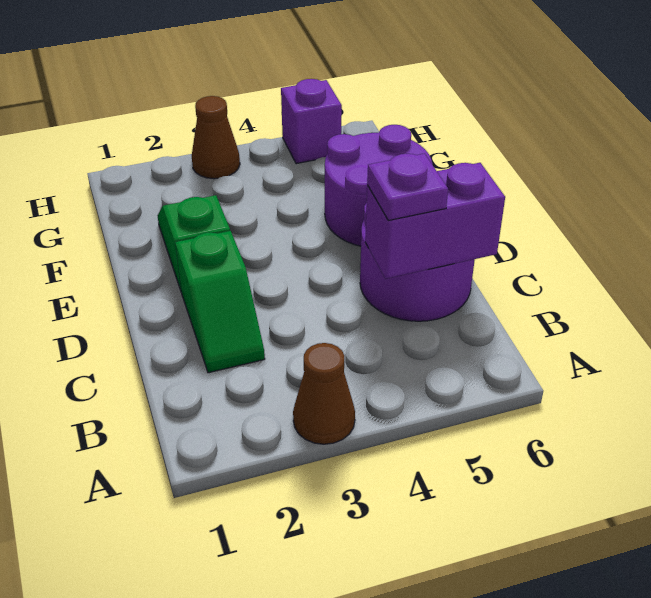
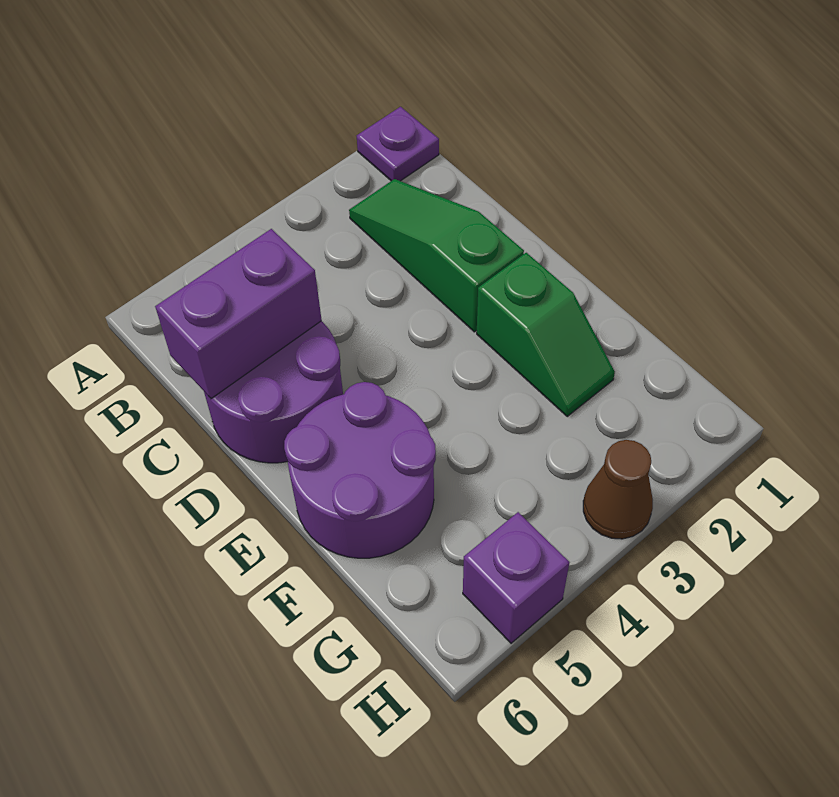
brown 1x1 cone [293,343,355,444] -> none
green 1x2 slope [175,231,265,373] -> green 1x3 slope [349,179,524,332]
purple 1x1 plate [367,154,448,221] -> purple 1x1 plate moved to [357,107,439,181]

